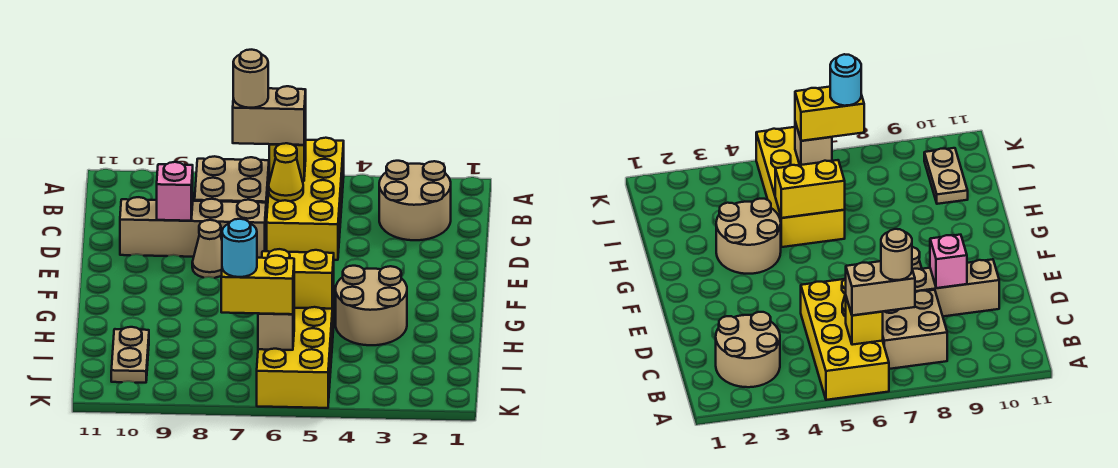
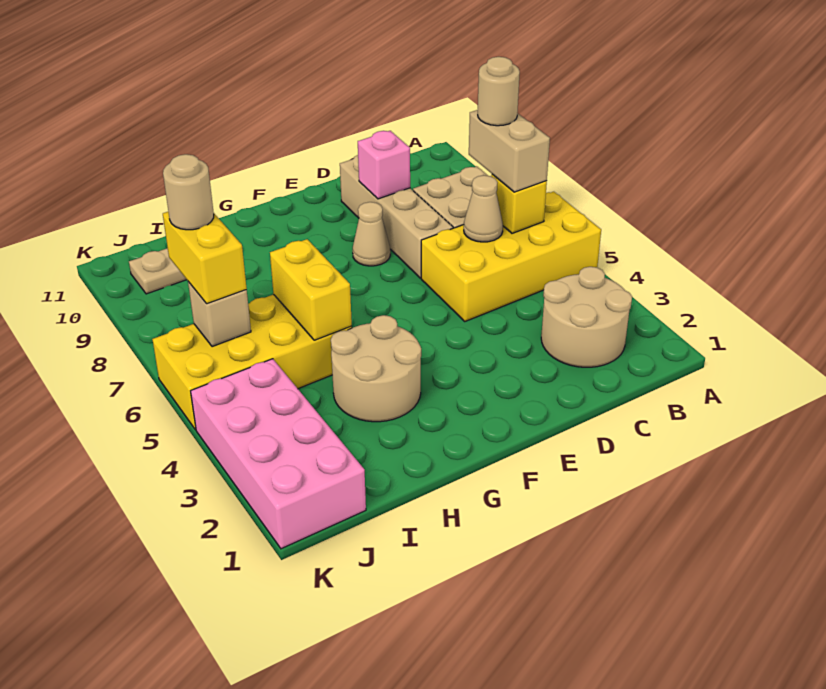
yellow 1x1 cone [269,143,303,201] -> tan 1x1 cone [464,175,503,242]
none -> pink 2x4 brick [191,359,366,549]
cyan 1x1 round brick [222,219,257,277] -> tan 1x1 round brick [163,154,214,230]

